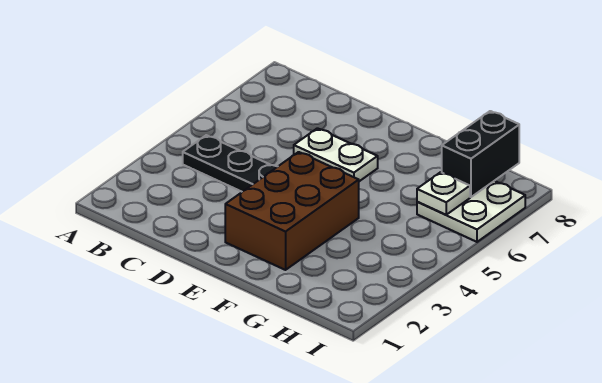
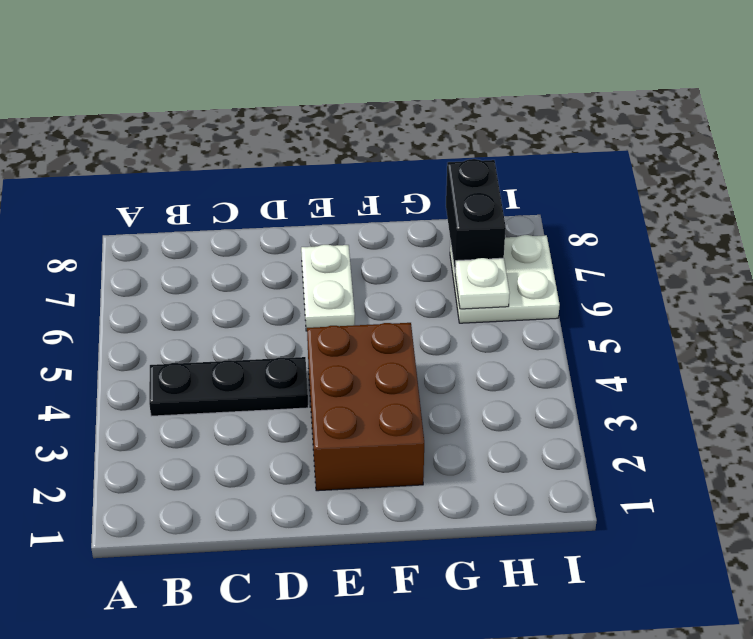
white 1x2 plate [294,128,378,181] -> white 1x2 plate turned to [301,245,355,331]

